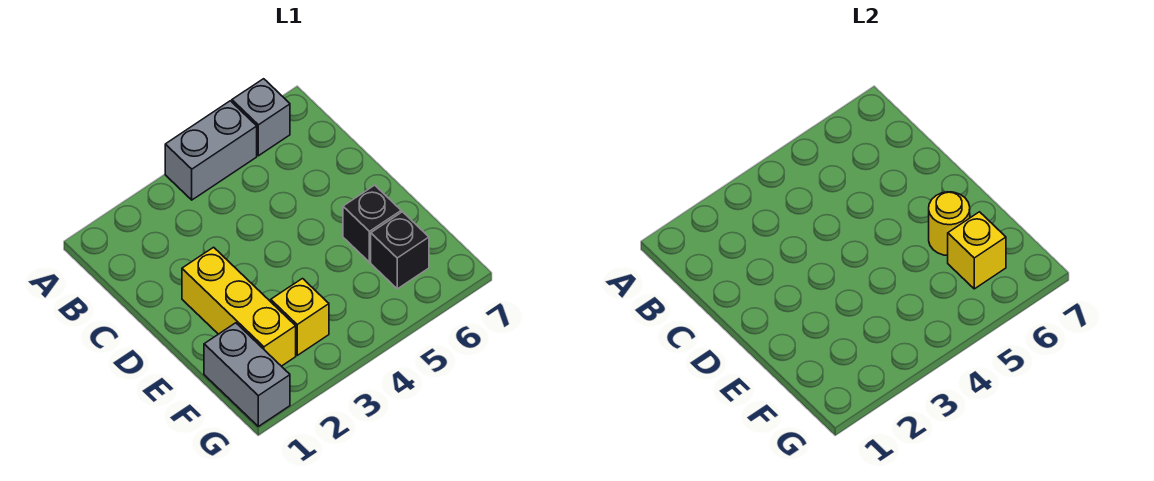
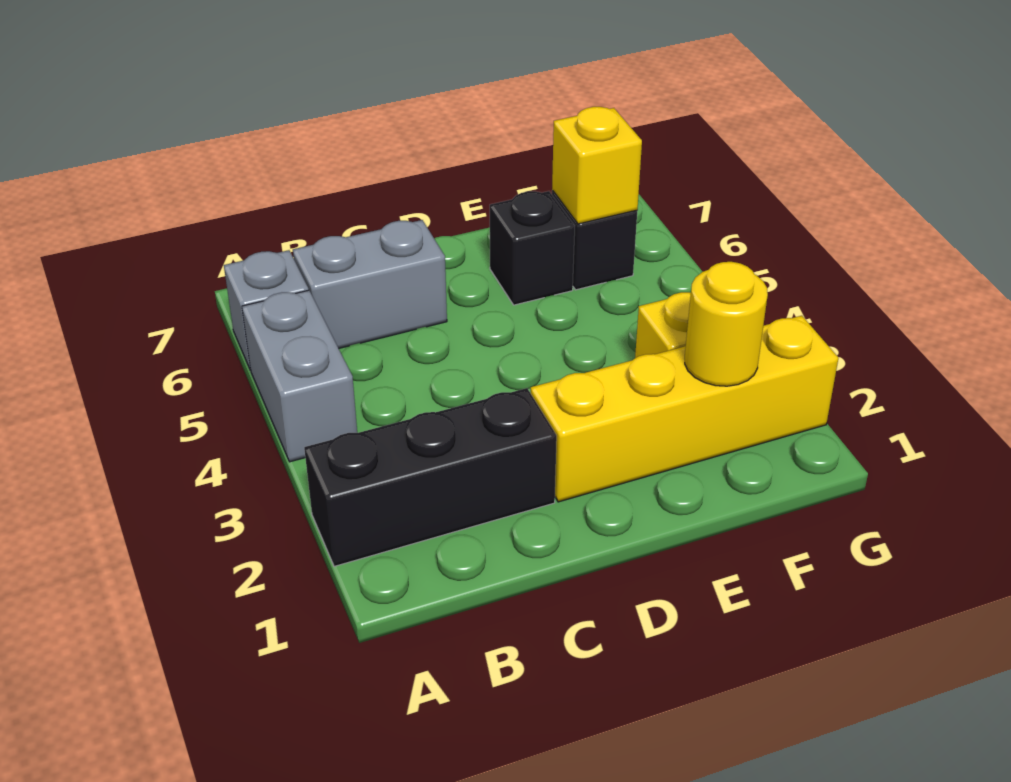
none -> black 1x3 brick [304,388,557,566]
yellow 1x3 brick [182,247,296,366] -> yellow 1x4 brick [531,316,838,502]
yellow 1x1 round brick [929,192,970,256] -> yellow 1x1 round brick moved to [685,262,768,386]
grey 1x2 brick [204,323,290,426] -> grey 1x2 brick moved to [293,220,447,348]

